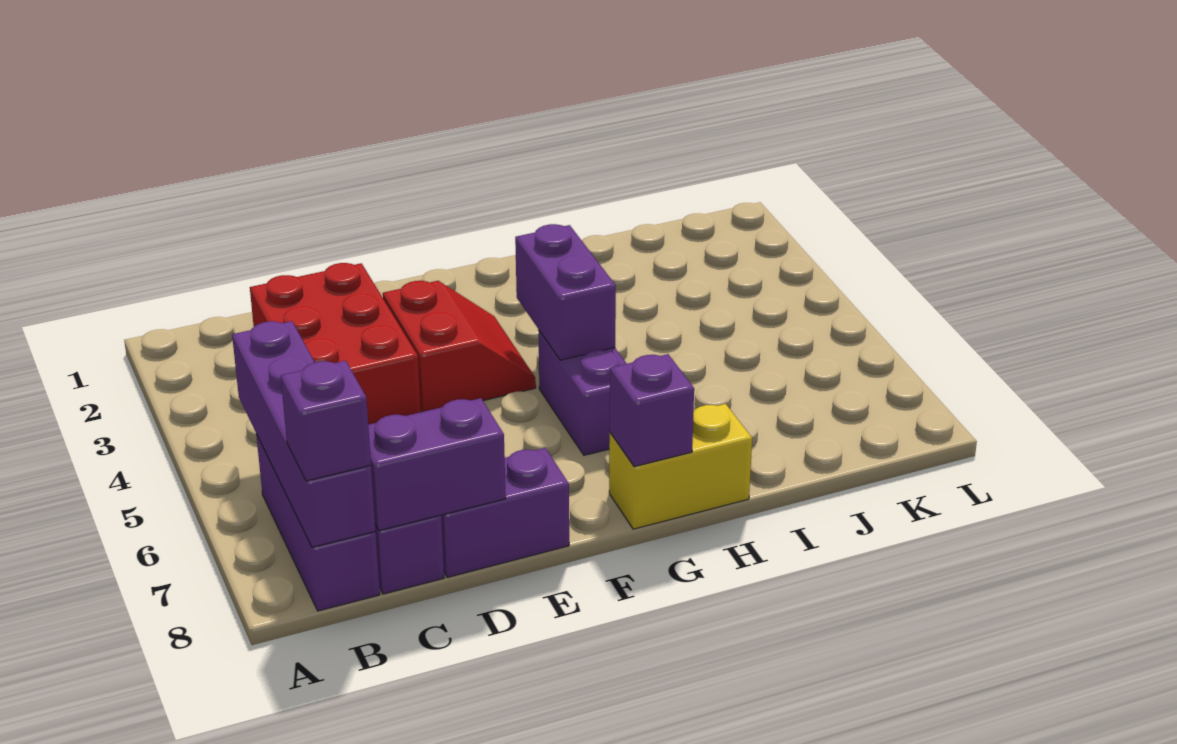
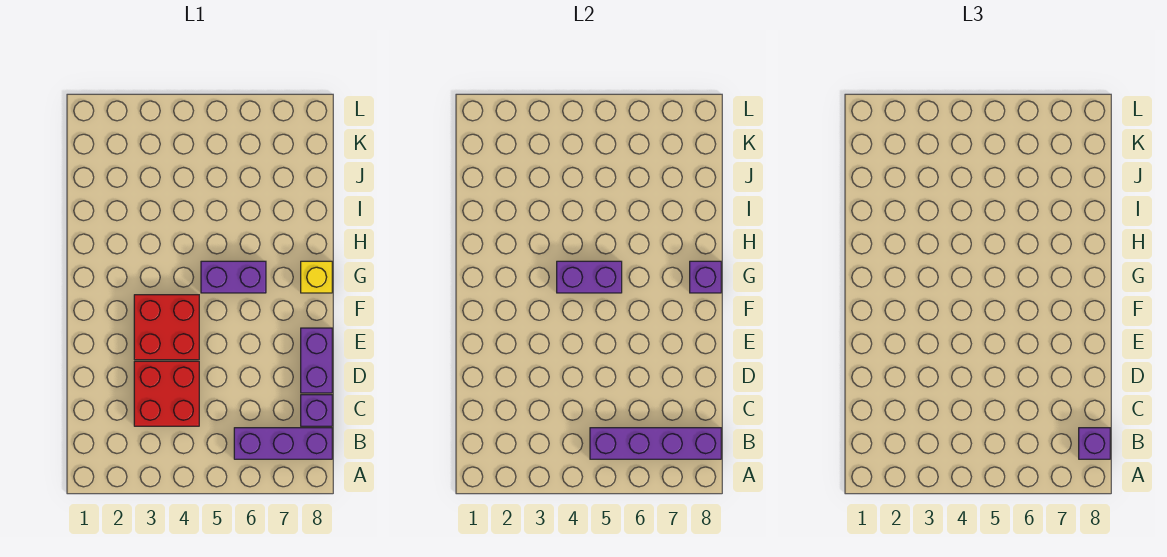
red 2x3 brick [250,263,421,425] -> red 2x2 brick [134,361,199,426]
purple 1x2 brick [368,398,506,531] -> none
red 2x2 slope [383,281,536,412] -> red 2x2 brick [134,295,199,360]
yellow 1x2 brick [609,404,752,529] -> yellow 1x1 brick [301,261,332,293]

